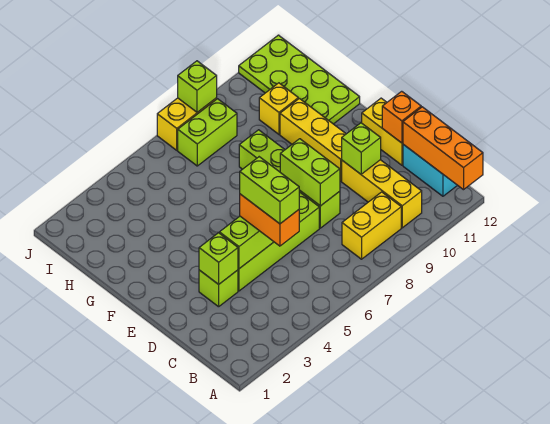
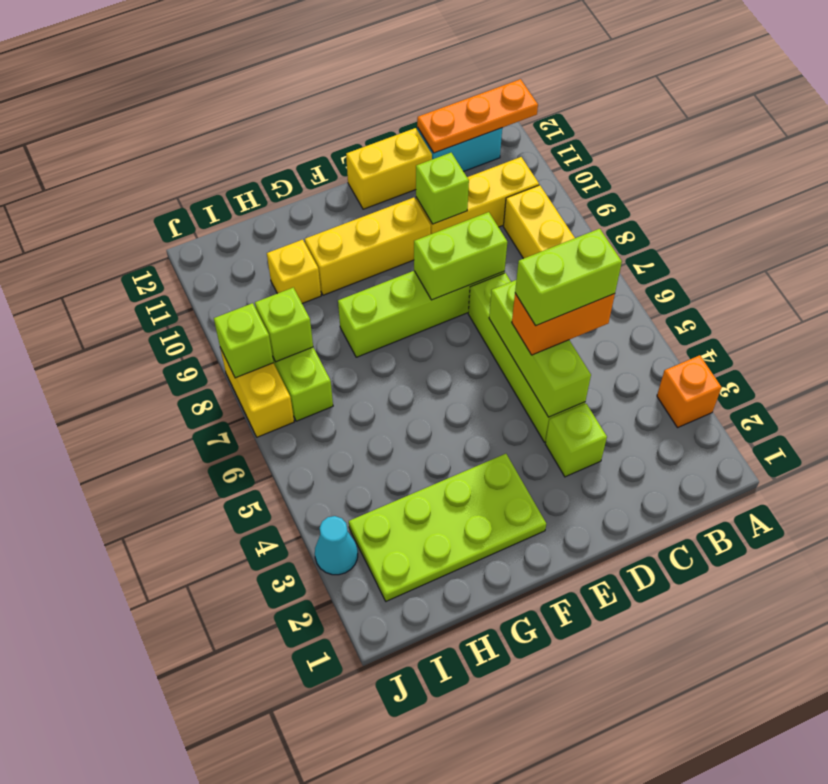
orange 1x3 brick [403,107,483,190] -> orange 1x3 plate [417,79,538,153]
lime 1x1 brick [199,233,238,284] -> lime 1x1 brick moved to [255,288,313,362]
orange 1x1 brick [382,91,421,143] -> orange 1x1 brick moved to [657,355,721,427]
lime 2x4 plate [239,35,360,124] -> lime 2x4 plate moved to [349,454,546,601]
none -> cyan 1x1 cone [315,516,358,575]

